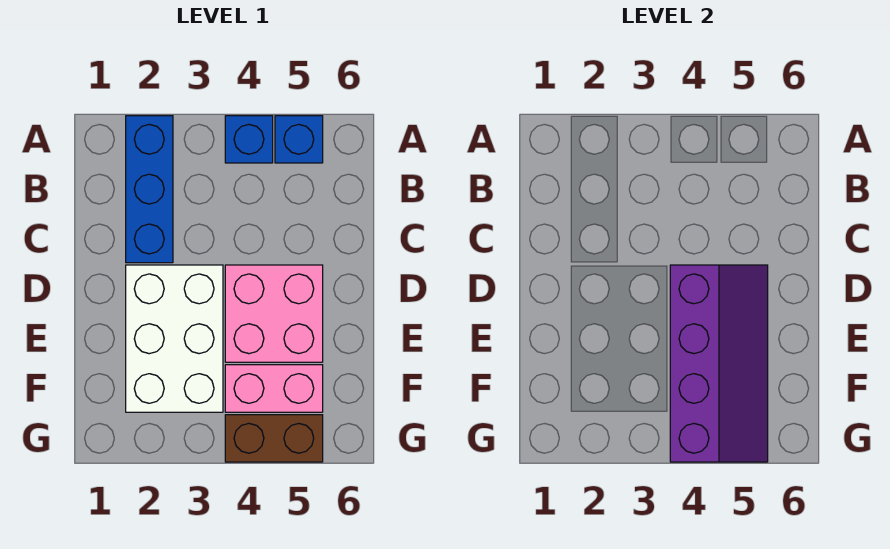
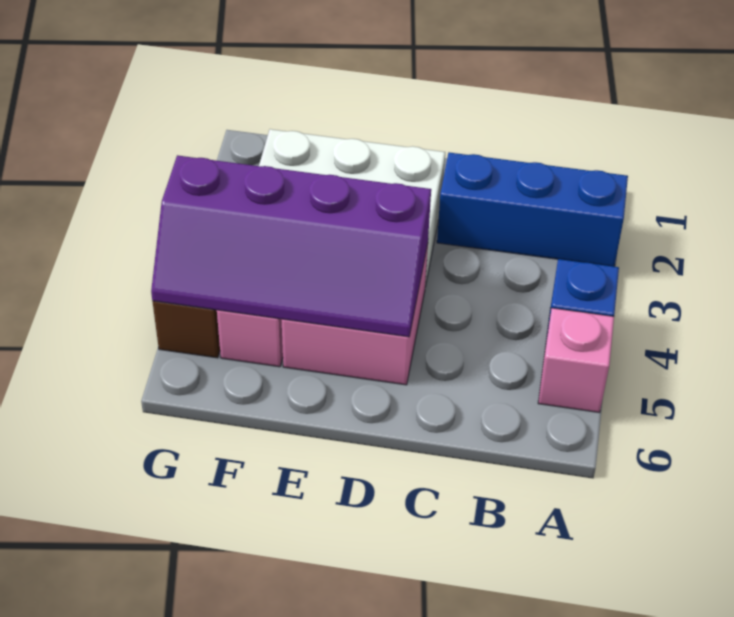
blue 1x1 brick [275,116,323,163] -> pink 1x1 brick [538,308,614,413]

